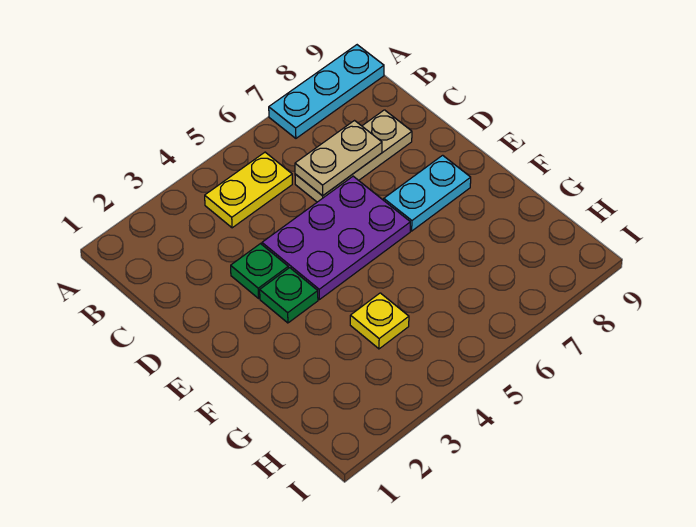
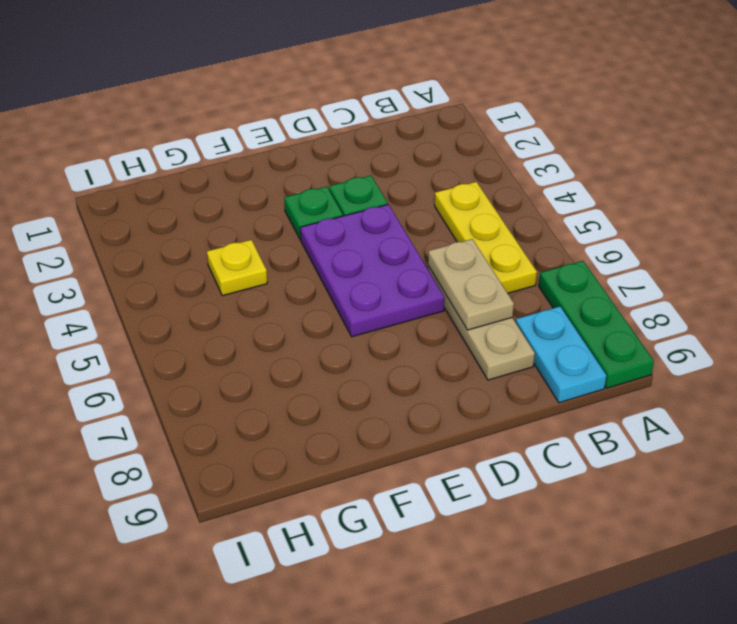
cyan 1x3 plate [269,45,384,138] -> green 1x3 plate [539,261,654,388]
yellow 1x2 plate [205,152,292,228] -> yellow 1x3 plate [435,182,537,293]
cyan 1x2 plate [384,155,471,231] -> cyan 1x2 plate moved to [516,306,606,403]

